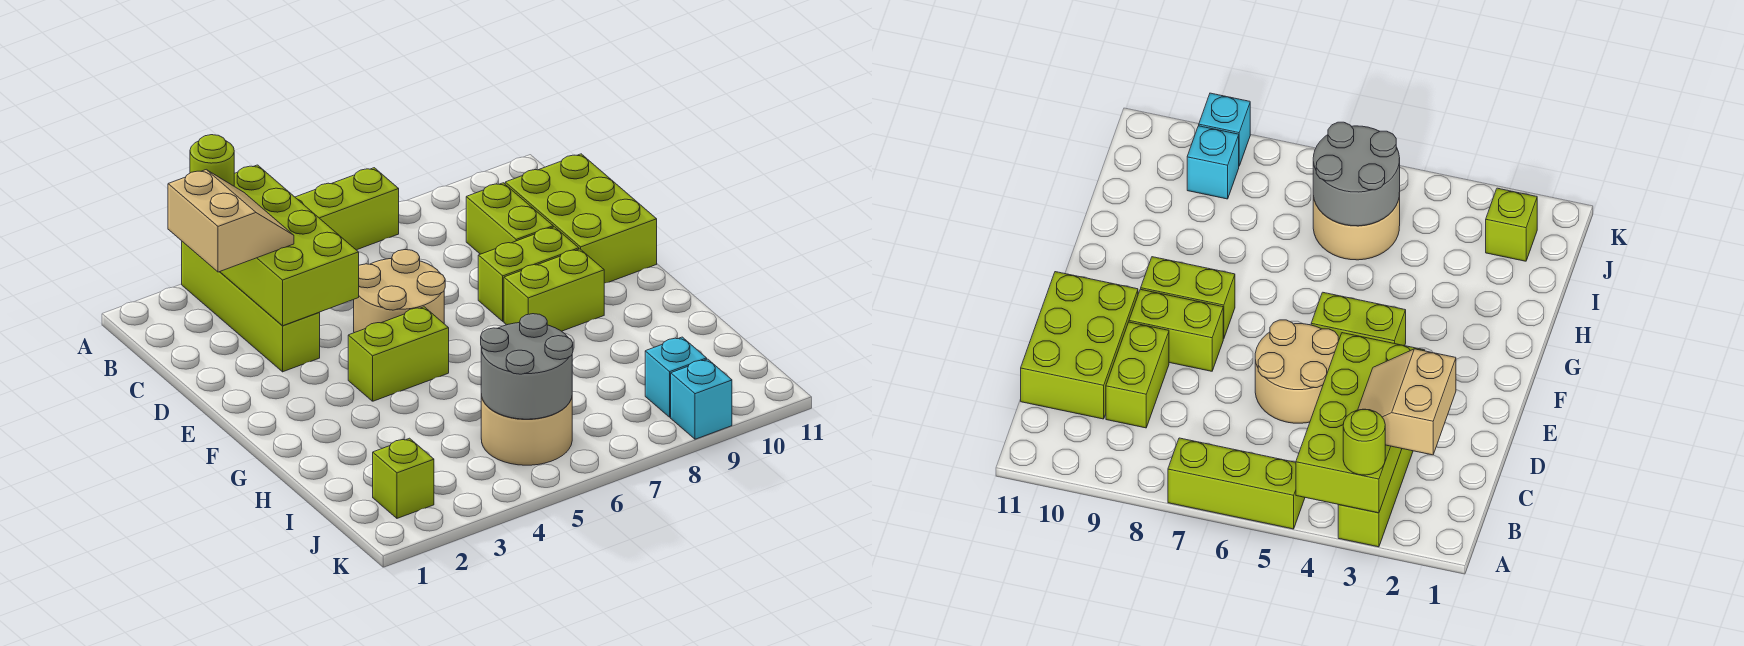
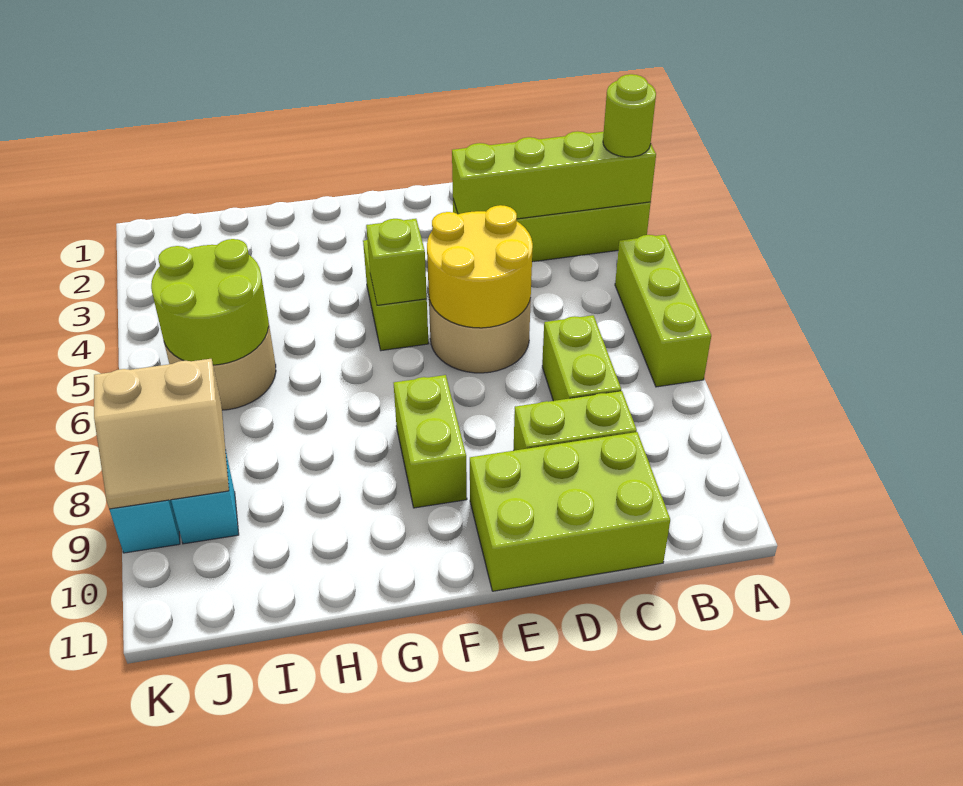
lime 2x4 brick [220,165,359,326] -> lime 1x4 brick [452,131,656,219]
tan 2x2 slope [168,170,294,272] -> tan 2x2 slope moved to [94,359,229,509]
none -> yellow 2x2 round brick [427,205,533,328]
lime 1x2 brick [478,227,579,321] -> lime 1x2 brick moved to [542,315,621,401]
grey 2x2 round brick [481,314,573,419] -> lime 2x2 round brick [151,239,269,365]
lime 1x1 brick [373,438,434,518] -> lime 1x1 brick moved to [366,219,427,305]

